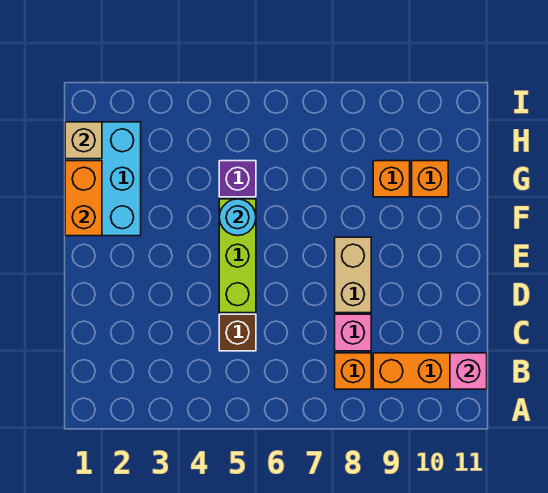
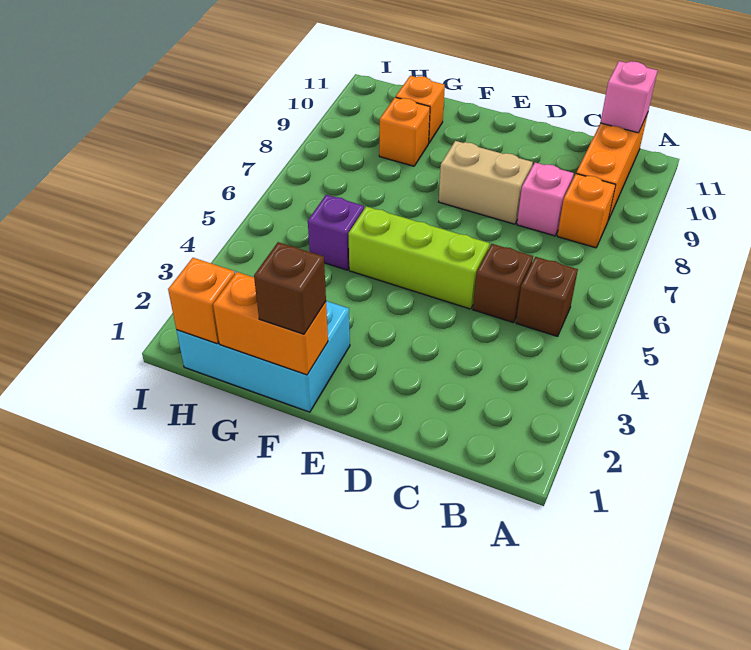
none -> brown 1x1 brick [516,257,578,336]
none -> brown 1x1 brick [254,242,326,334]
cyan 1x1 round brick [219,199,256,236] -> none
tan 1x1 brick [65,122,102,159] -> orange 1x1 brick [168,258,235,344]

